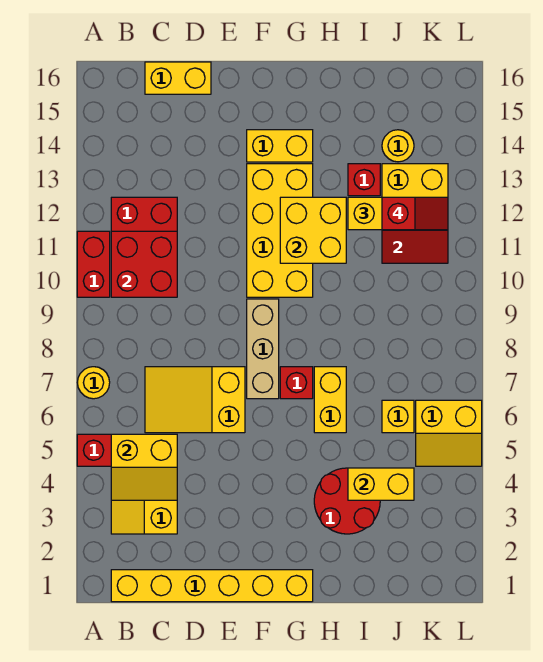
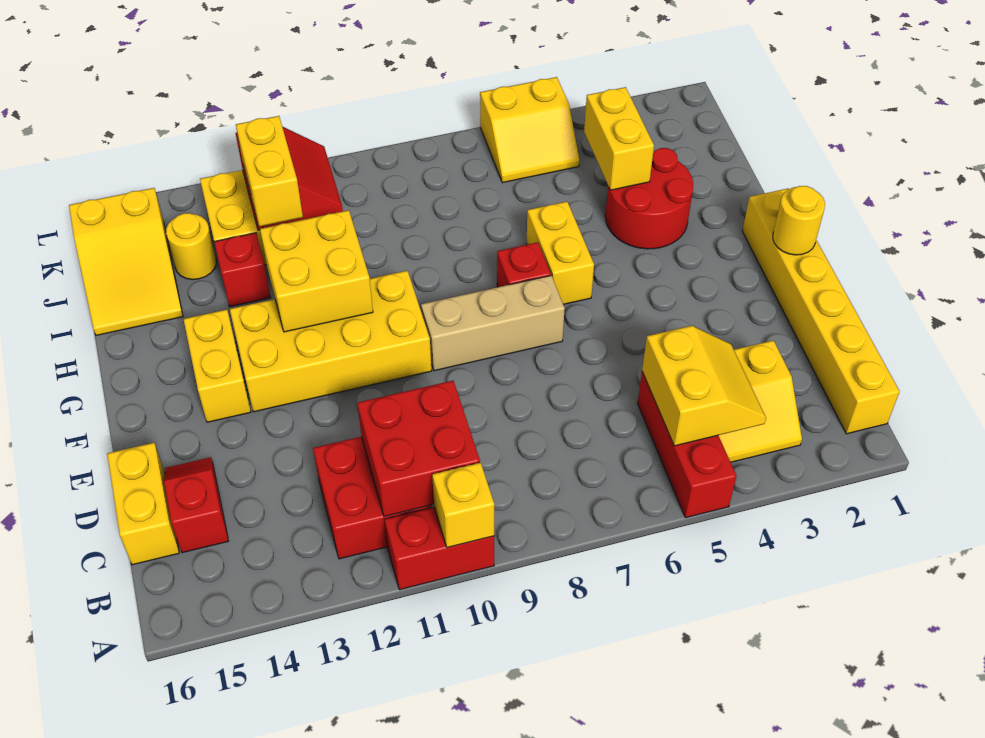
yellow 1x1 round brick [77,367,110,399] -> yellow 1x1 round brick moved to [773,186,825,255]
yellow 2x3 slope [145,367,245,433] -> yellow 2x3 slope moved to [69,188,183,335]
yellow 1x2 brick [314,367,346,433] -> yellow 1x2 brick turned to [527,202,594,304]
yellow 1x1 brick [382,400,414,433] -> yellow 1x1 brick moved to [432,463,494,548]
red 1x2 slope [382,197,448,230] -> red 1x2 slope moved to [164,457,228,553]
yellow 2x2 slope [416,400,482,466] -> yellow 2x2 slope turned to [480,77,580,183]

